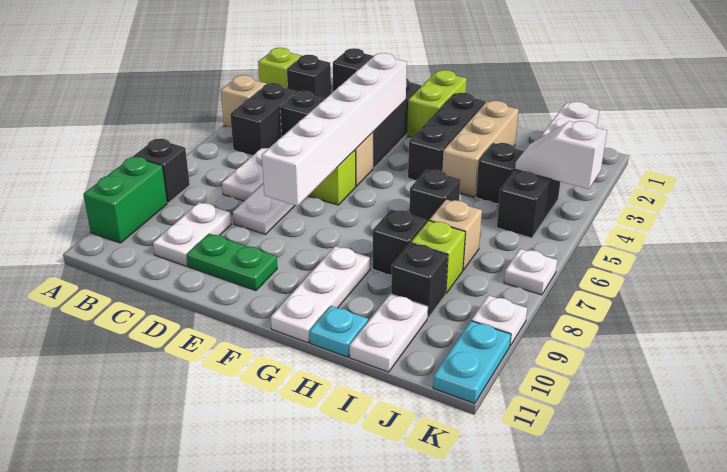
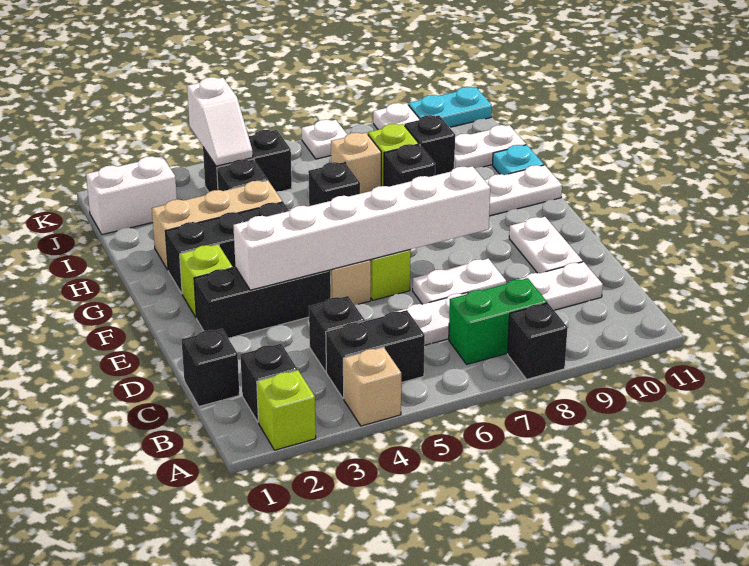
green 1x2 brick [83,157,167,243] -> green 1x2 brick moved to [449,278,547,364]
green 1x2 plate [187,234,277,291] -> white 1x2 plate [509,217,583,273]
lime 1x2 brick [407,70,467,137] -> lime 1x1 brick [180,245,233,318]

